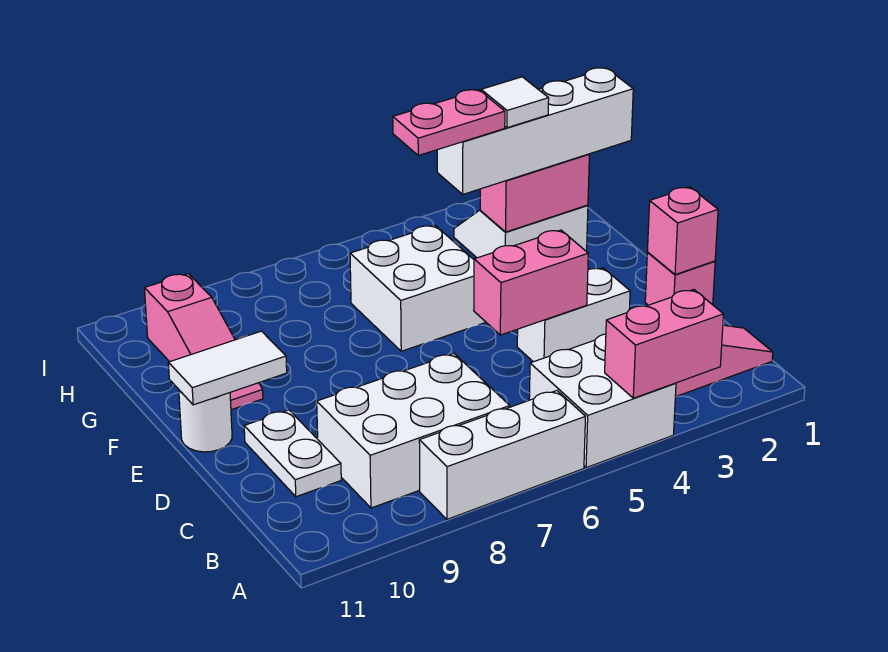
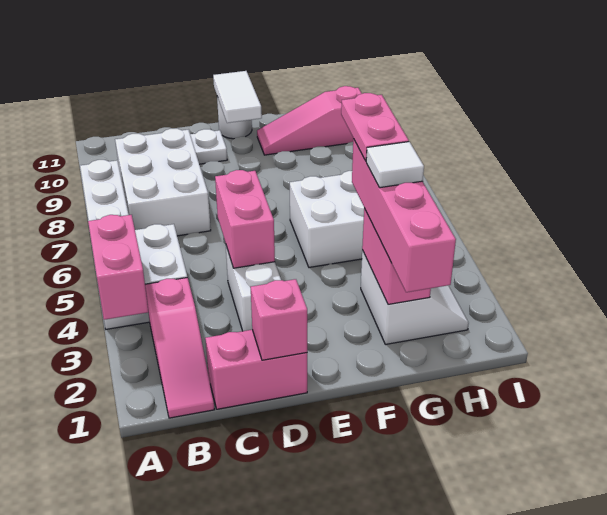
pink 1x1 brick [645,253,715,305] -> pink 1x2 brick [205,330,307,409]
white 1x4 brick [437,68,633,194] -> pink 1x4 brick [352,139,456,292]

